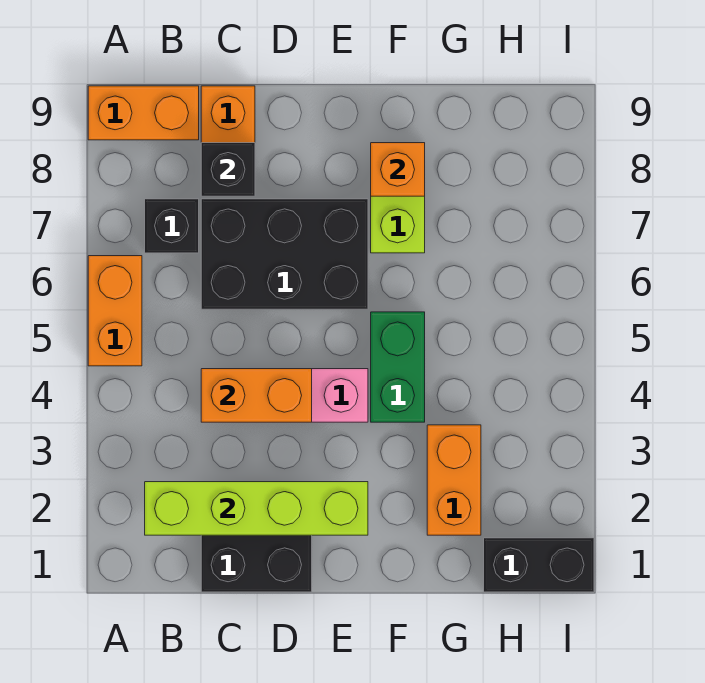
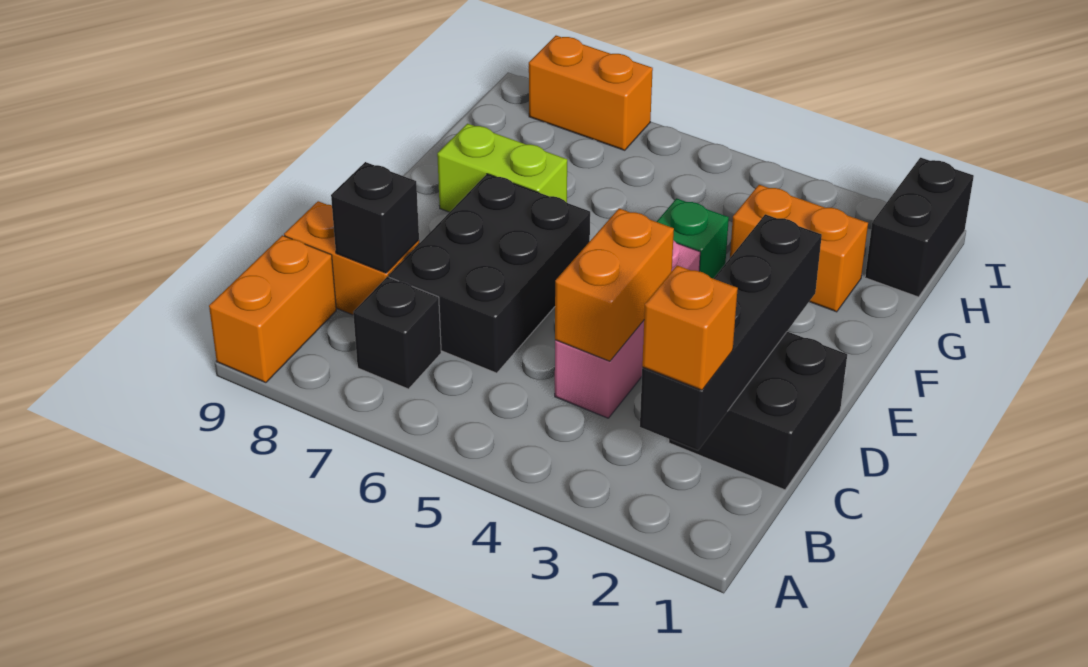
orange 1x2 brick [88,256,142,366] -> orange 1x2 brick moved to [529,36,653,150]
lime 1x4 brick [145,482,368,535] -> black 1x4 brick [640,214,822,450]
green 1x2 brick [371,312,425,422] -> green 1x1 brick [657,198,729,279]
orange 1x1 brick [371,143,425,196] -> orange 1x1 brick moved to [642,265,738,390]

